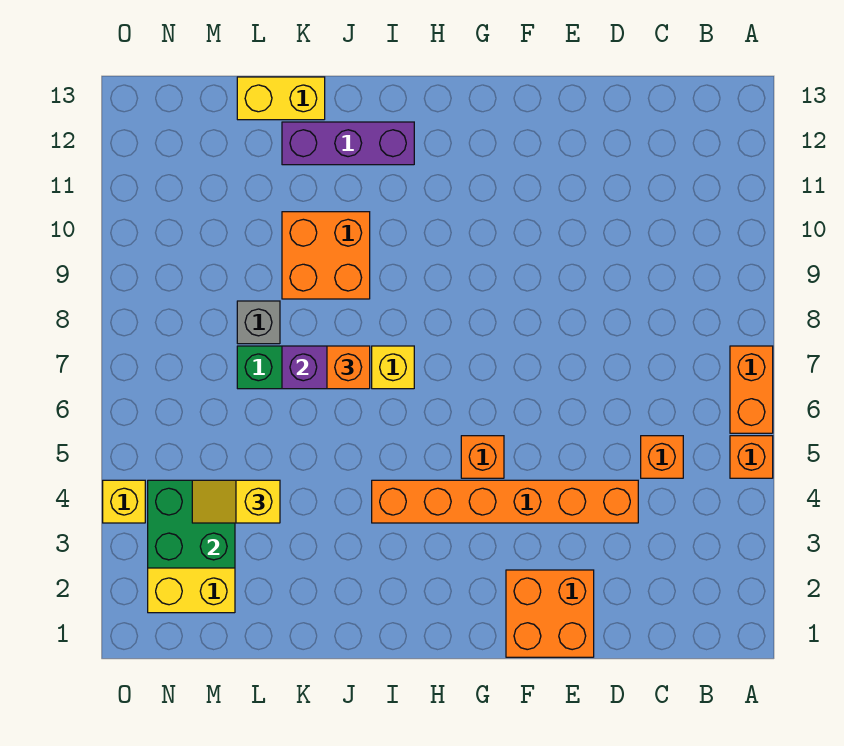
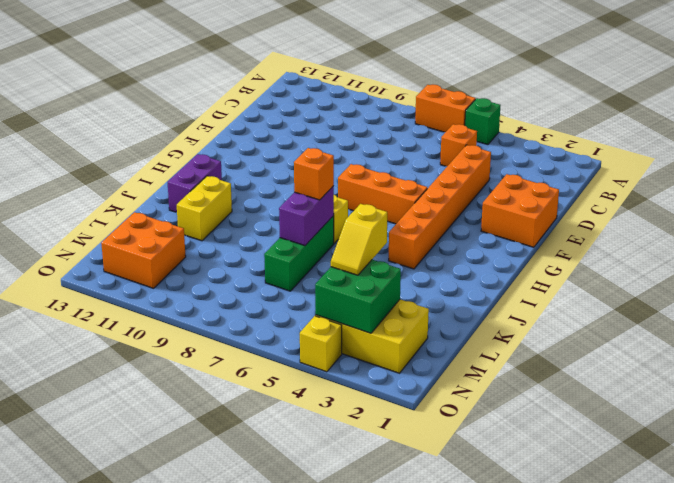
orange 1x1 brick [730,436,773,478] -> green 1x1 brick [465,98,501,145]
orange 1x1 brick [461,436,504,478] -> orange 1x3 brick [338,164,427,224]
purple 1x3 brick [282,122,414,165] -> purple 1x2 brick [168,154,222,212]
orange 2x2 brick [282,212,370,299] -> orange 2x2 brick moved to [101,212,186,288]
yellow 1x2 brick [237,77,325,120] -> yellow 1x2 brick moved to [177,176,232,241]
grey 1x1 brick [237,301,280,344] -> none

